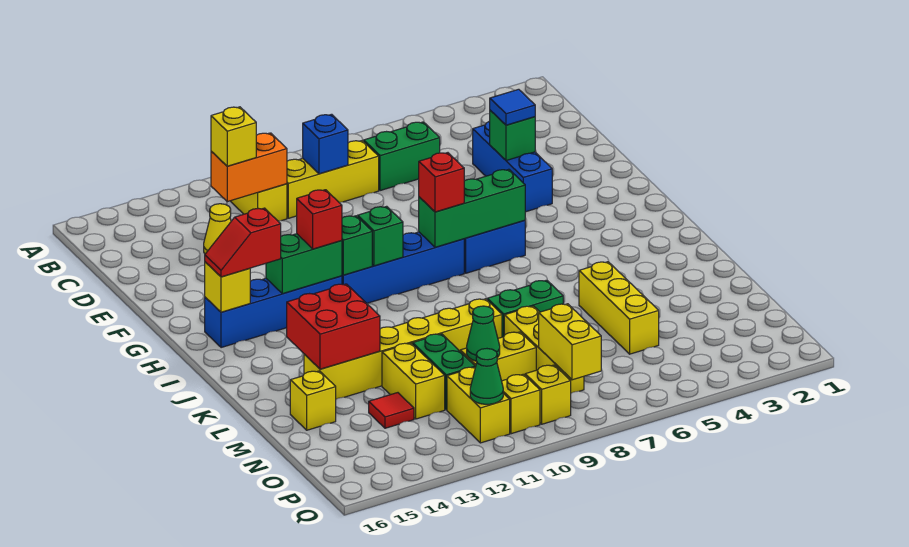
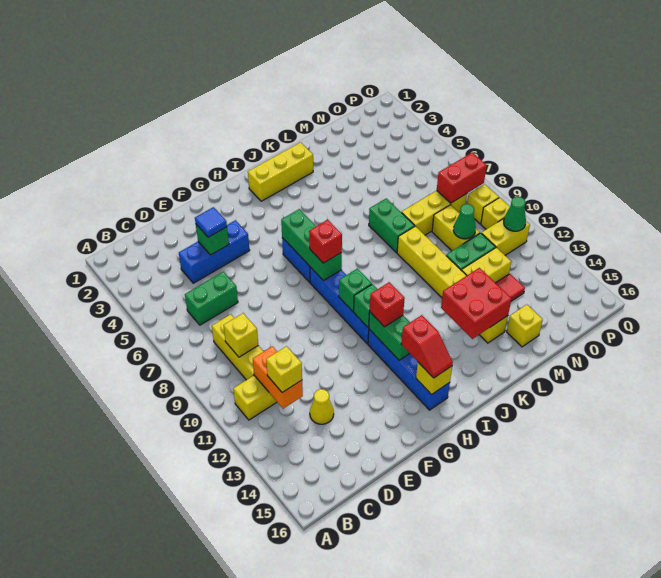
green 1x2 brick [364,122,440,191] -> green 1x2 brick turned to [185,272,238,325]
blue 1x1 brick [303,114,348,174] -> yellow 1x1 brick [223,313,258,357]
yellow 1x3 brick [579,262,659,354] -> yellow 1x3 brick moved to [248,142,313,201]
yellow 1x2 brick [539,304,601,380] -> red 1x2 brick [437,152,487,203]

